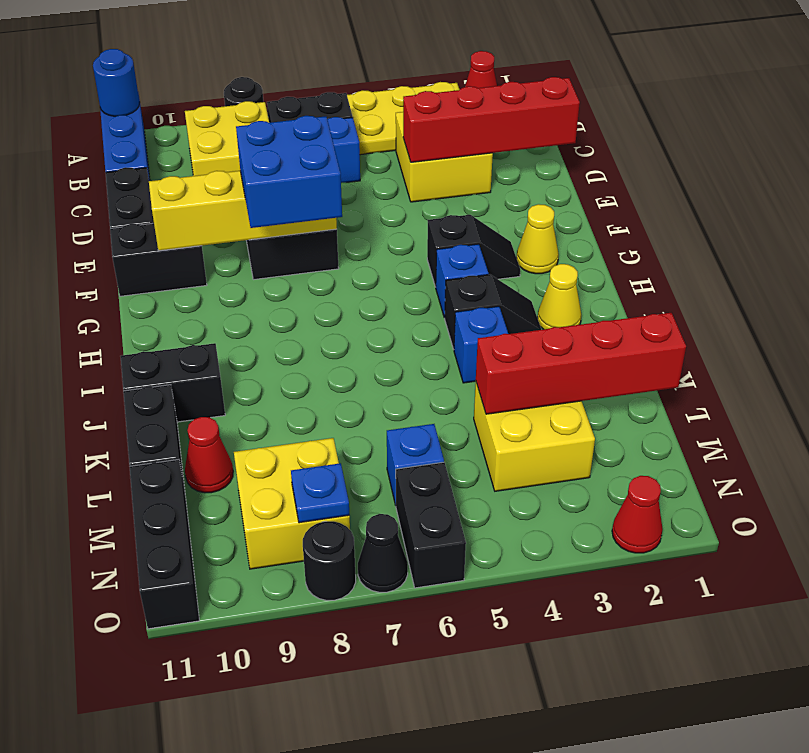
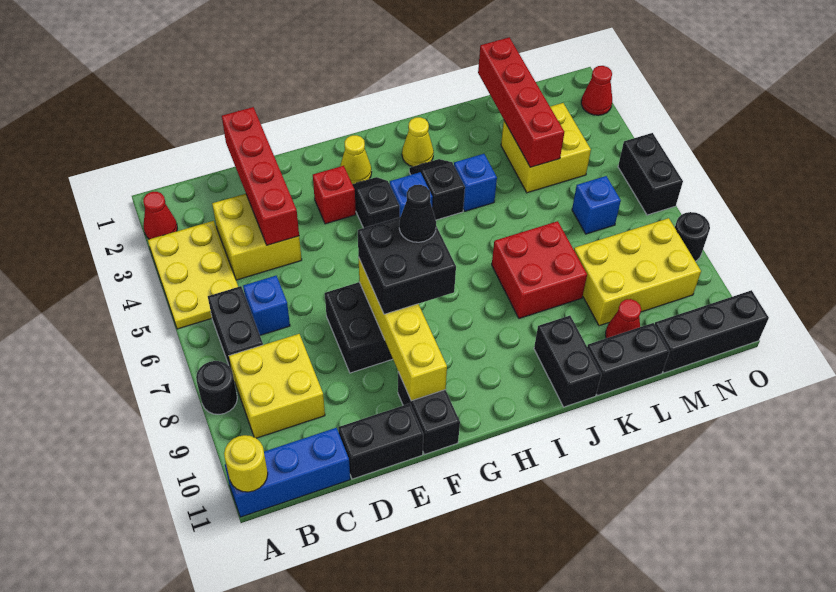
blue 1x1 round brick [93,49,140,116] -> yellow 1x1 round brick [224,435,268,492]
none -> red 1x1 brick [313,166,356,224]
blue 2x2 brick [236,116,342,228] -> black 2x2 brick [358,217,456,314]
none -> red 2x2 brick [492,221,587,318]
yellow 2x2 brick [234,438,350,569] -> yellow 2x3 brick [574,218,701,326]
black 1x2 brick [396,462,466,588] -> black 1x2 brick turned to [618,133,683,215]
blue 1x1 plate [291,463,349,523] -> none
black 1x1 cone [358,514,408,592] -> black 1x1 cone moved to [399,185,436,242]

